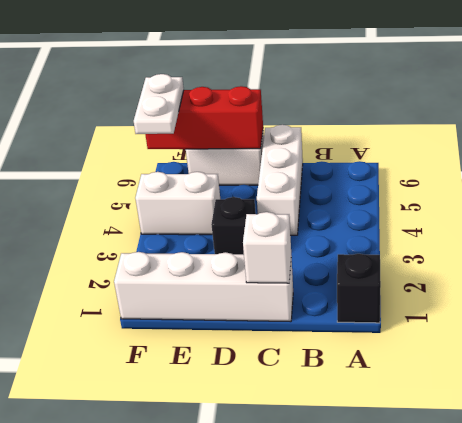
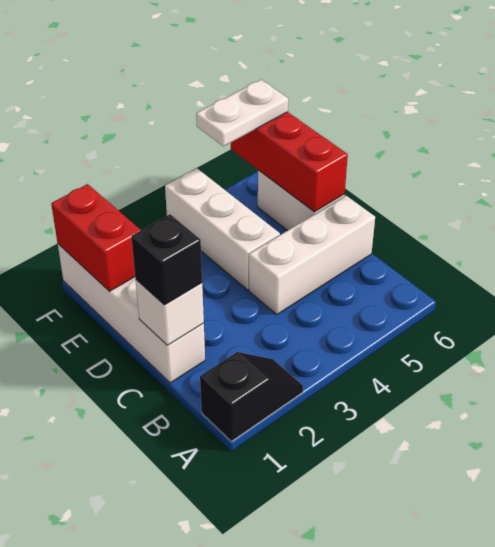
black 1x1 brick [211,197,256,254] -> black 1x1 brick moved to [131,214,202,305]
none -> red 1x2 brick [51,184,141,291]
white 1x2 brick [135,172,220,235] -> white 1x3 brick [165,168,280,290]

